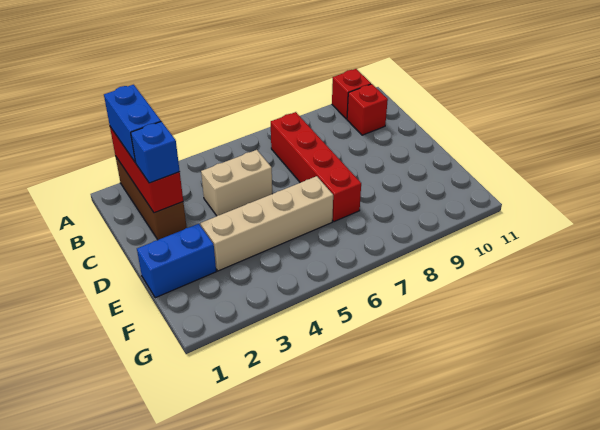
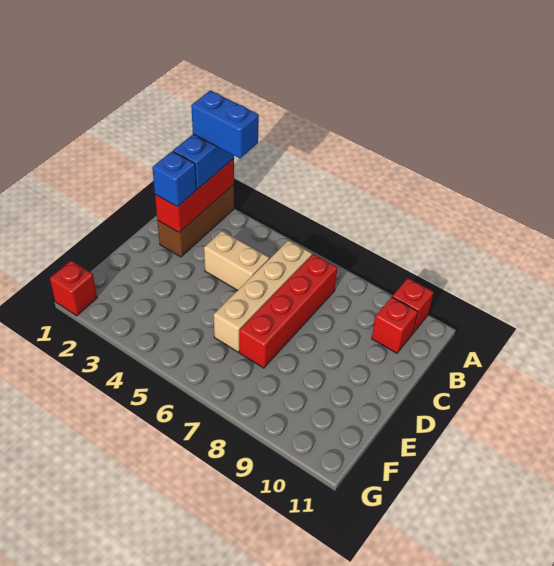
blue 1x2 brick [137,224,216,298] -> blue 1x2 brick moved to [191,90,259,158]
tan 1x4 brick [200,176,333,271] -> tan 1x4 brick turned to [214,240,312,352]
none -> red 1x1 brick [50,261,97,316]

